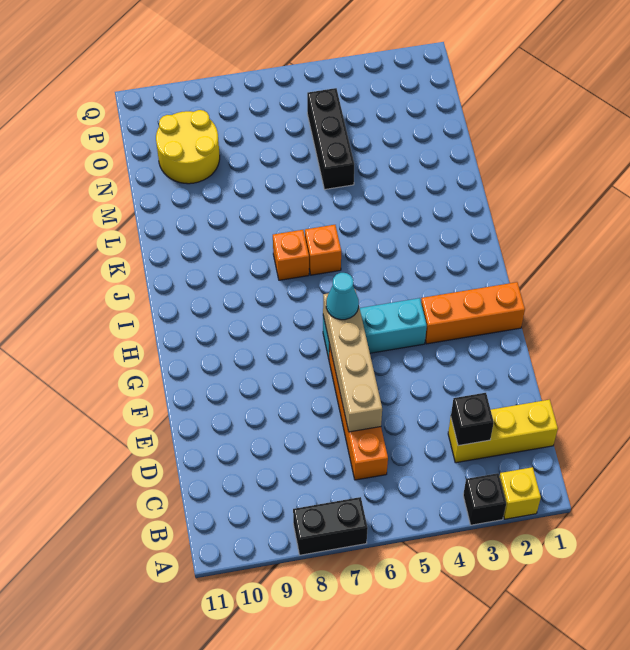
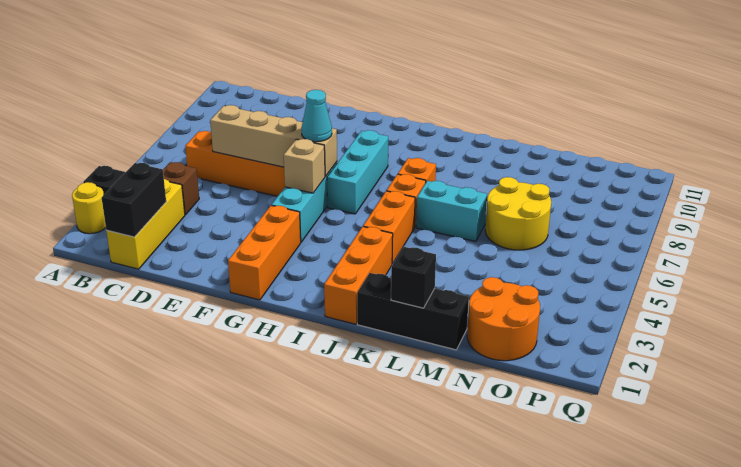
yellow 1x1 brick [500,467,541,519] -> yellow 1x1 round brick [72,182,106,234]
black 1x2 brick [293,497,368,555] -> black 1x2 brick moved to [102,163,166,237]
black 1x1 brick [451,393,494,446] -> black 1x1 brick moved to [391,247,436,308]
none -> brown 1x1 brick [163,162,199,215]
none -> tan 1x1 brick [284,139,325,193]
none -> cyan 1x3 brick [327,130,388,214]
none -> orange 1x3 brick [324,227,393,324]
none -> orange 1x2 brick [363,191,415,264]
none -> cyan 1x2 brick [416,181,487,241]
black 1x3 brick [307,88,354,189] -> black 1x3 brick moved to [357,273,469,350]
none -> orange 2x2 round brick [467,277,540,361]
yellow 2x2 round brick [156,110,220,184] -> yellow 2x2 round brick moved to [485,177,551,250]

